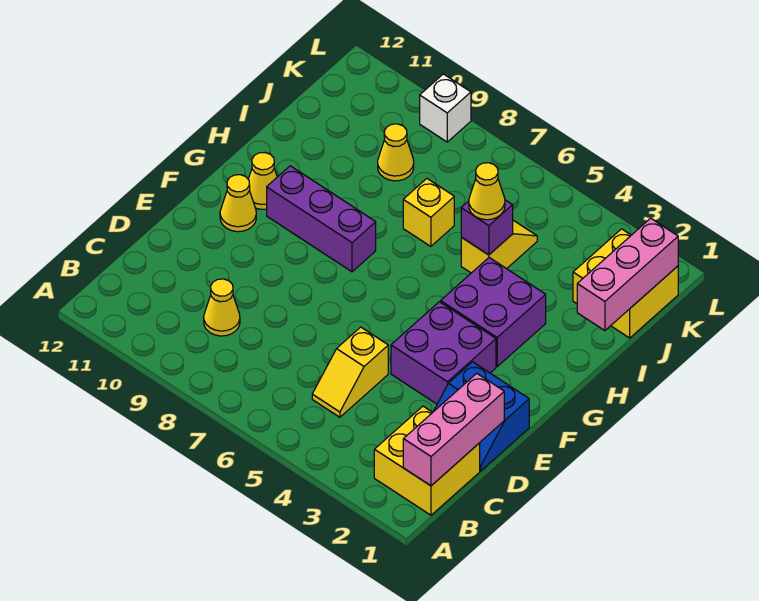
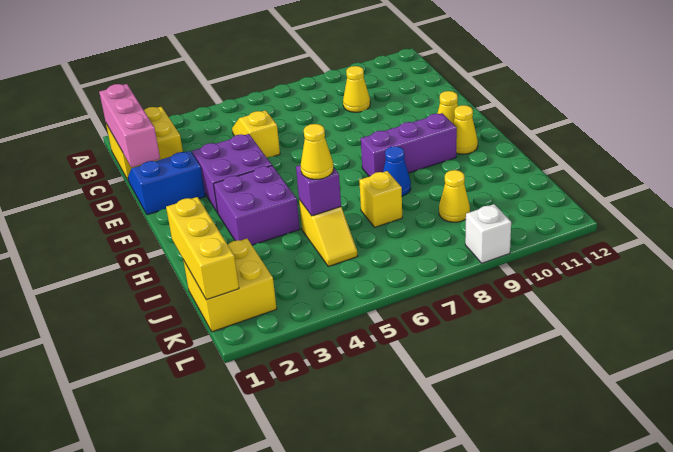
none -> blue 1x1 cone [383,146,411,196]
pink 1x3 brick [577,218,678,331] -> yellow 1x3 brick [166,197,239,300]

